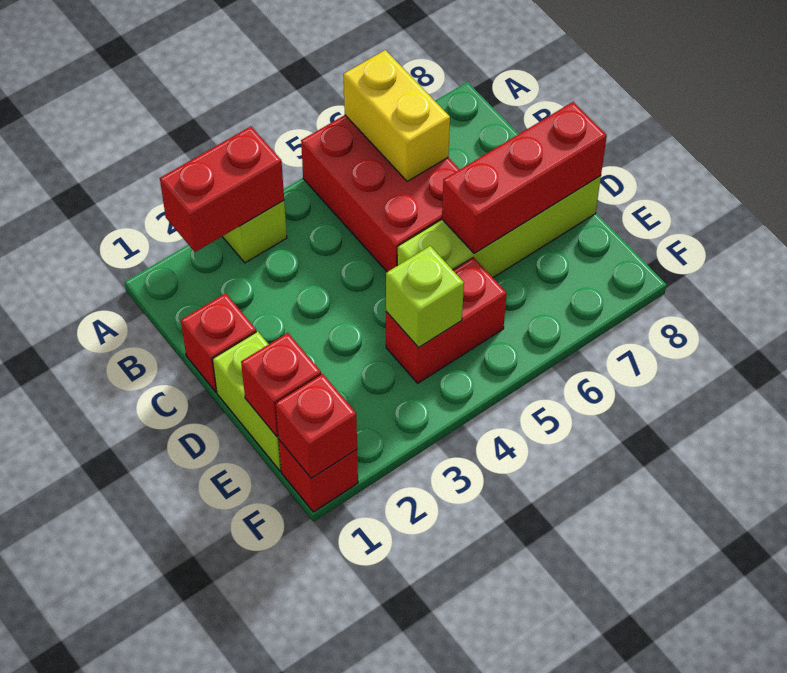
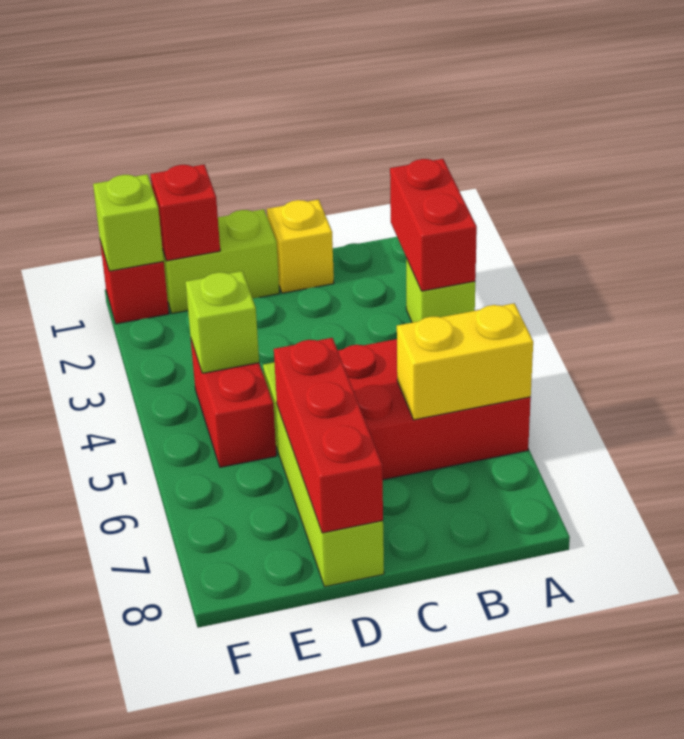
red 1x1 brick [181,293,256,392] -> yellow 1x1 brick [267,199,334,293]
red 1x1 brick [275,374,357,478] -> lime 1x1 brick [93,174,164,271]

